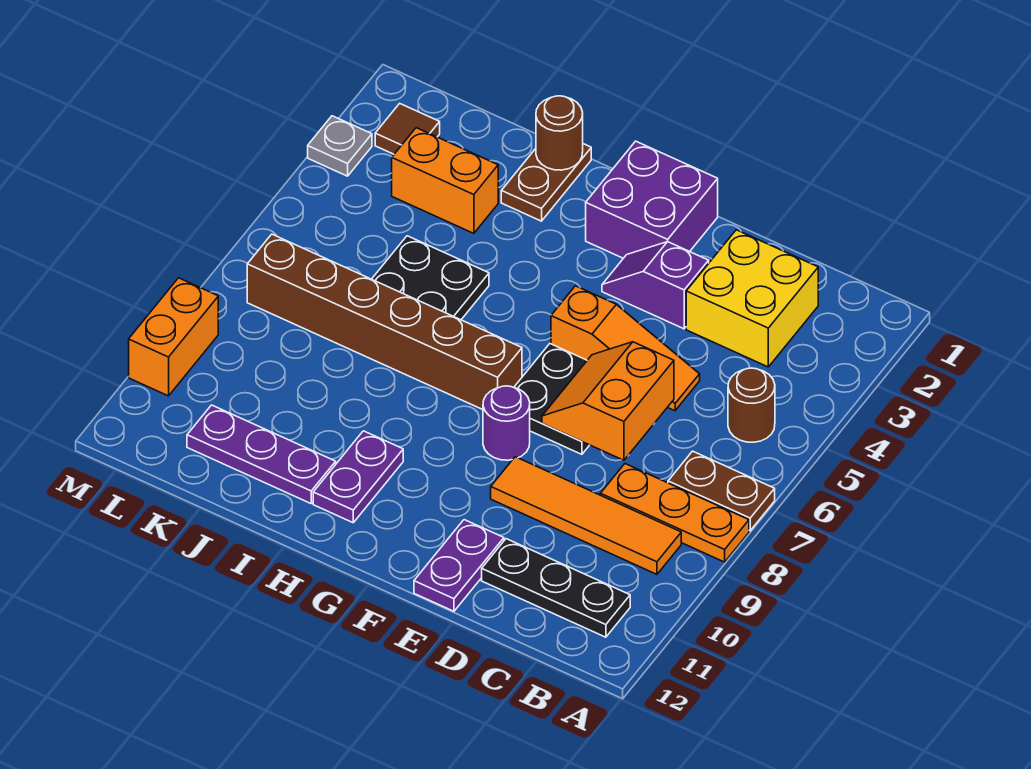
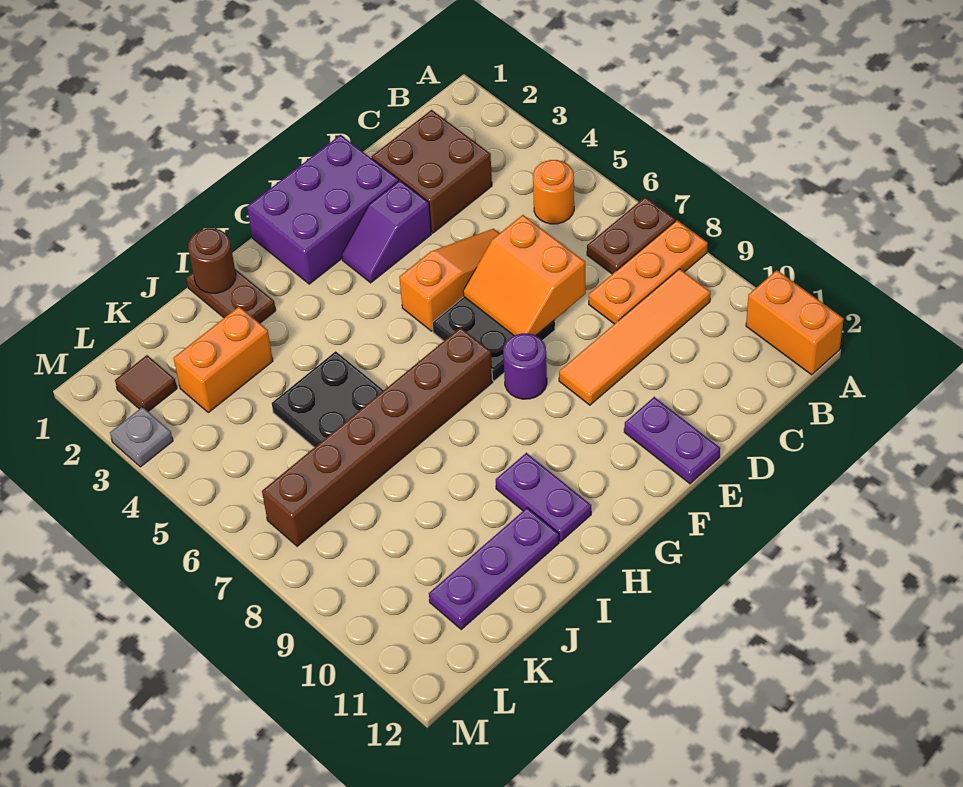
brown 1x1 round brick [728,368,775,442] -> orange 1x1 round brick [533,160,574,224]
black 1x3 plate [482,539,630,637] -> none
yellow 2x2 brick [686,230,818,367] -> brown 2x2 brick [372,110,492,233]
purple 2x2 brick [586,141,718,258] -> purple 2x3 brick [247,135,399,284]
orange 1x2 brick [129,278,218,396] -> orange 1x2 brick moved to [746,270,844,375]

